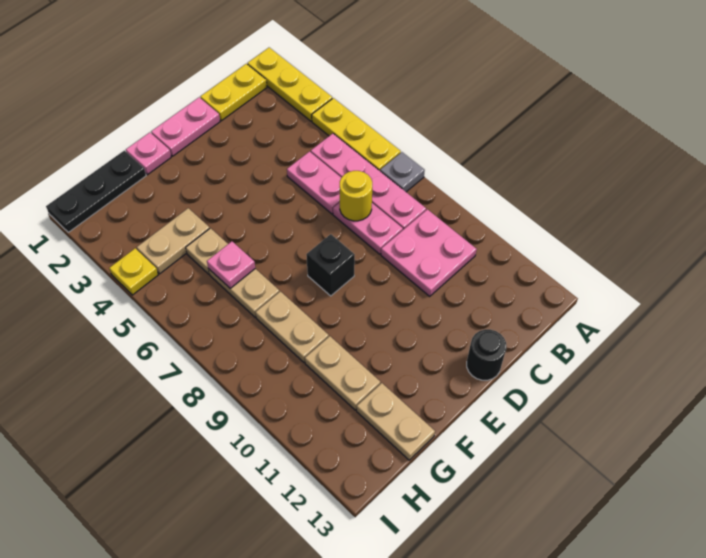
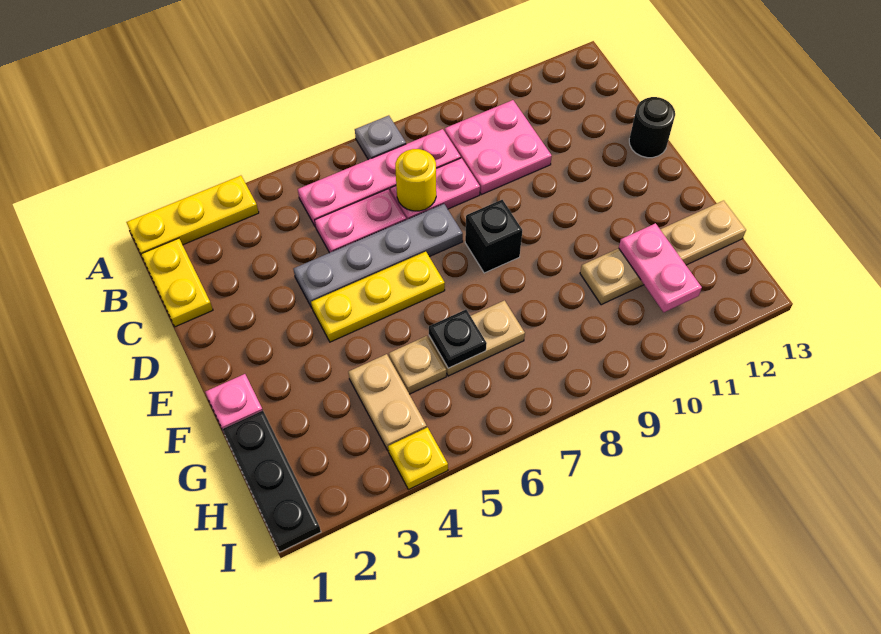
yellow 1x3 plate [312,98,401,171] -> yellow 1x3 plate moved to [311,252,445,342]
pink 1x2 plate [151,97,220,156] -> pink 1x2 plate moved to [619,223,702,312]
none -> grey 1x4 plate [294,204,463,308]
pink 1x1 plate [207,241,255,289] -> black 1x1 plate [429,310,487,368]
tan 1x2 plate [255,291,329,363] -> none

